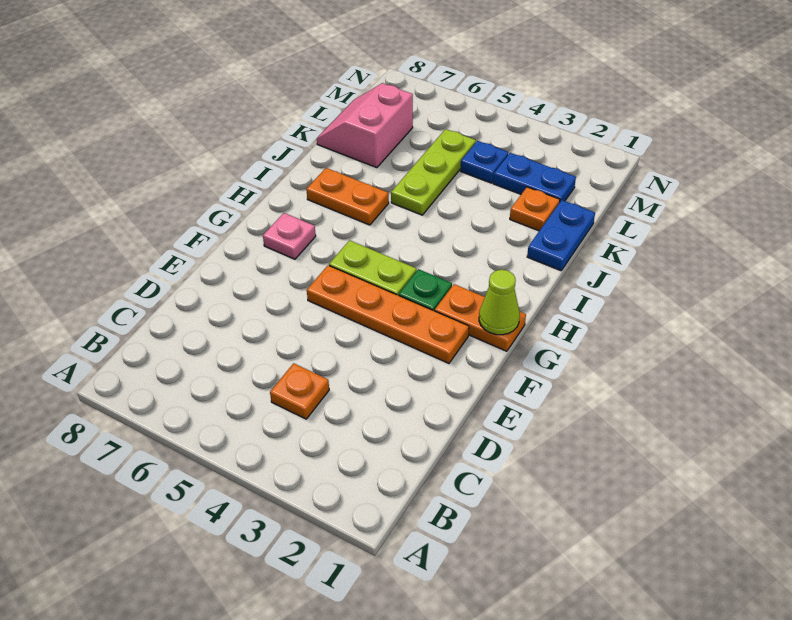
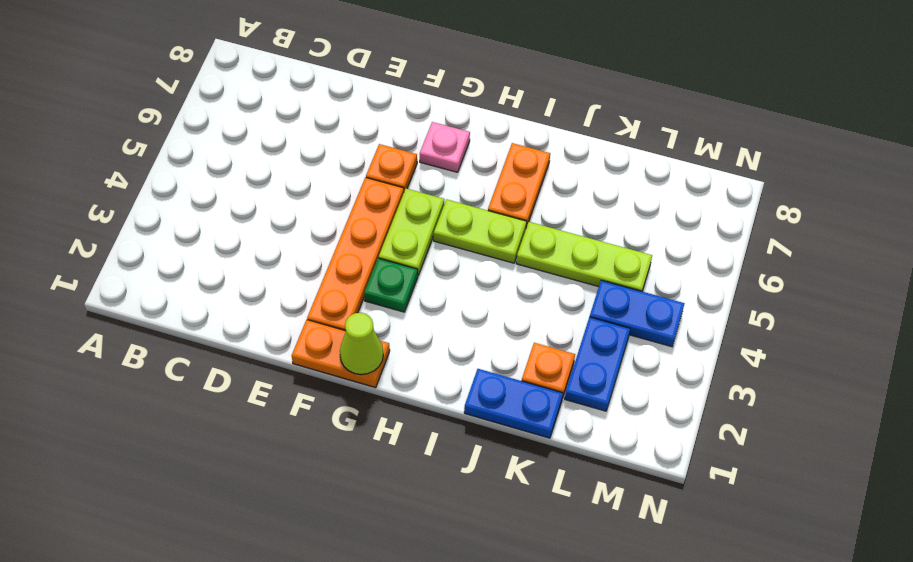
orange 1x1 plate [270,363,329,419] -> orange 1x1 plate moved to [366,144,417,191]
orange 1x2 plate [435,284,526,351] -> orange 1x2 plate turned to [292,320,390,388]
none -> lime 1x2 plate [434,199,527,263]
pink 2x2 slope [317,83,413,168] -> none
blue 1x1 plate [461,141,509,183] -> blue 1x2 plate [590,280,685,347]

